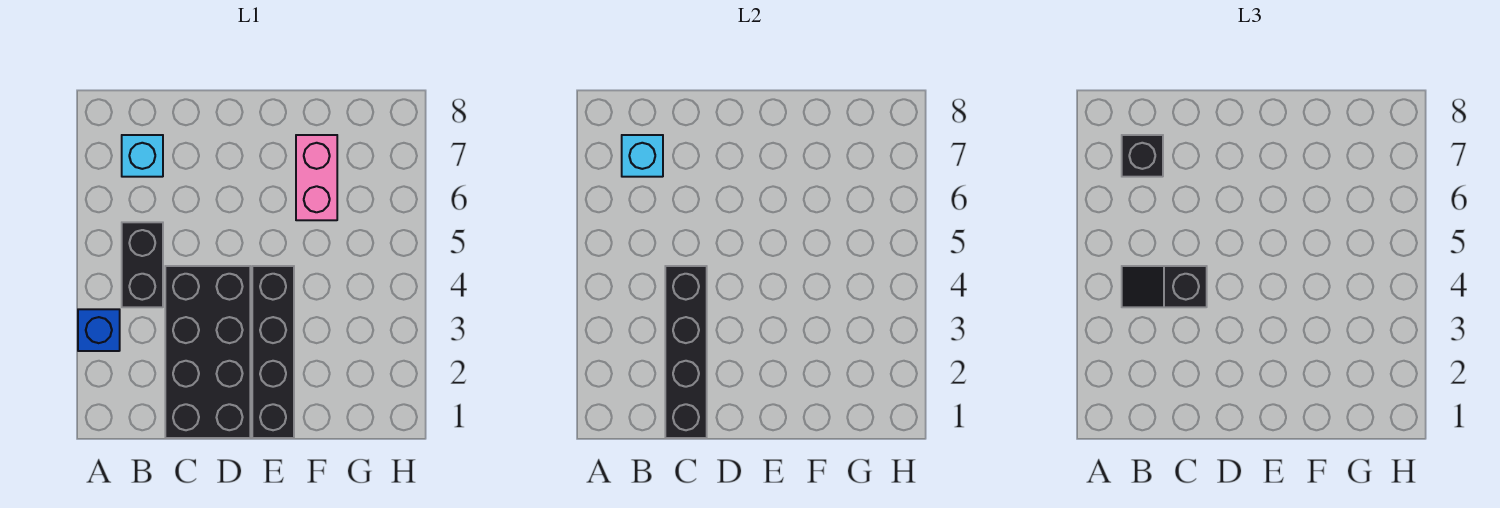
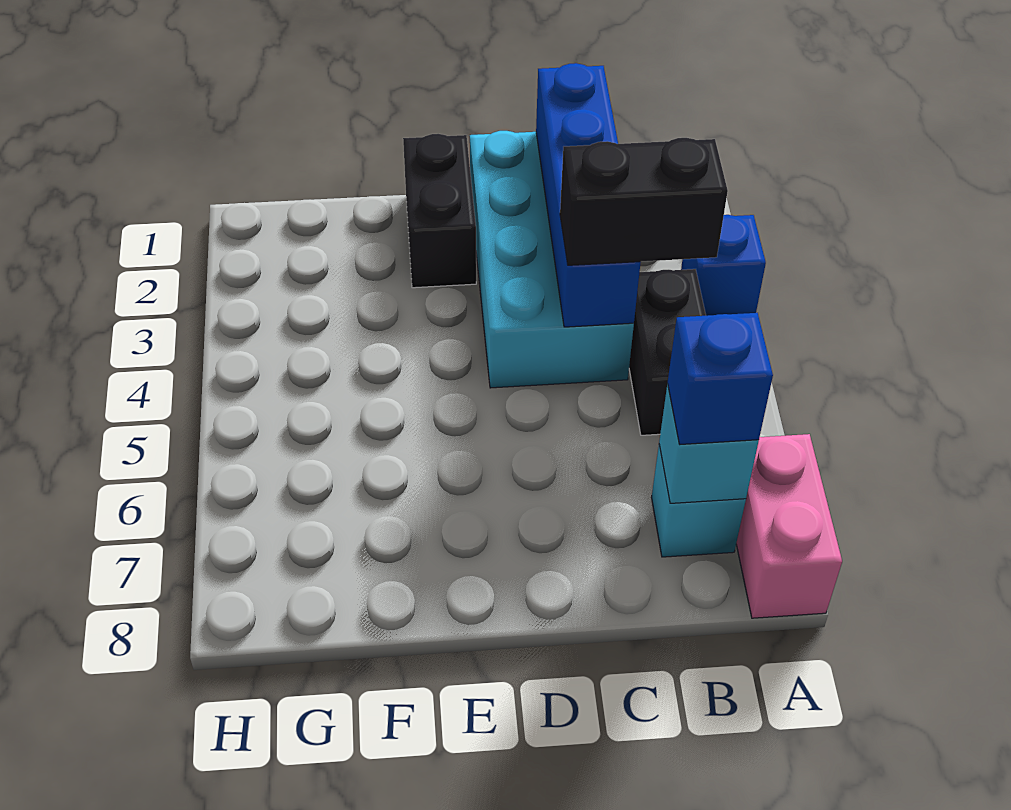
black 1x2 slope [1122,266,1207,307] -> black 1x2 brick [560,138,728,265]
black 1x1 brick [1122,135,1163,177] -> blue 1x1 brick [668,313,773,445]
black 2x4 brick [165,266,250,438] -> cyan 2x4 brick [470,131,634,388]
black 1x4 brick [665,266,707,438] -> blue 1x4 brick [536,63,641,327]
black 1x4 brick [252,266,294,438] -> black 1x2 brick [403,134,476,288]
pink 1x2 brick [296,135,337,220] -> pink 1x2 brick moved to [736,434,842,618]

